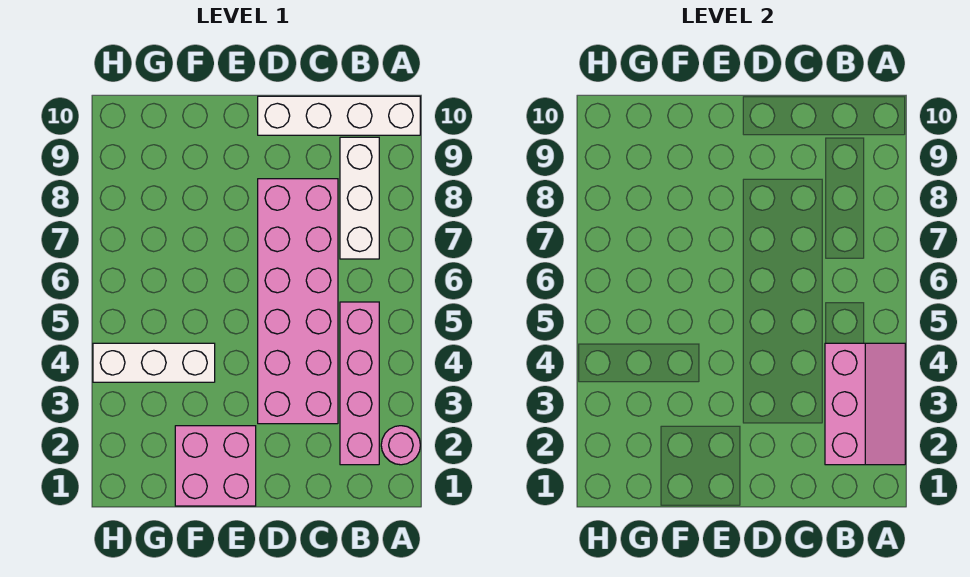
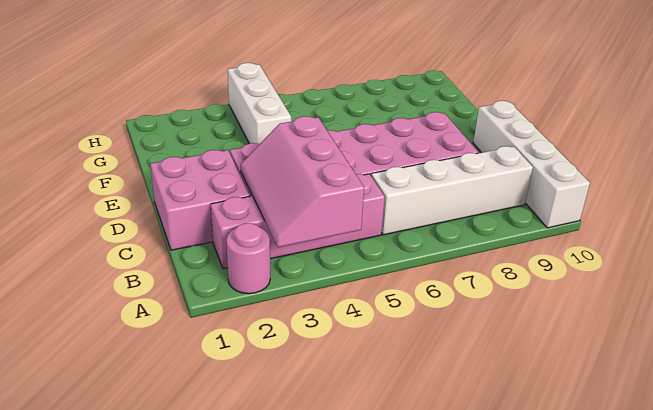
pink 2x3 slope [825,343,905,465] -> pink 2x3 slope turned to [241,116,364,247]
white 1x3 brick [340,137,379,259] -> white 1x4 brick [371,146,533,235]
pink 2x2 brick [175,426,256,506] -> pink 2x2 brick moved to [150,150,250,250]

